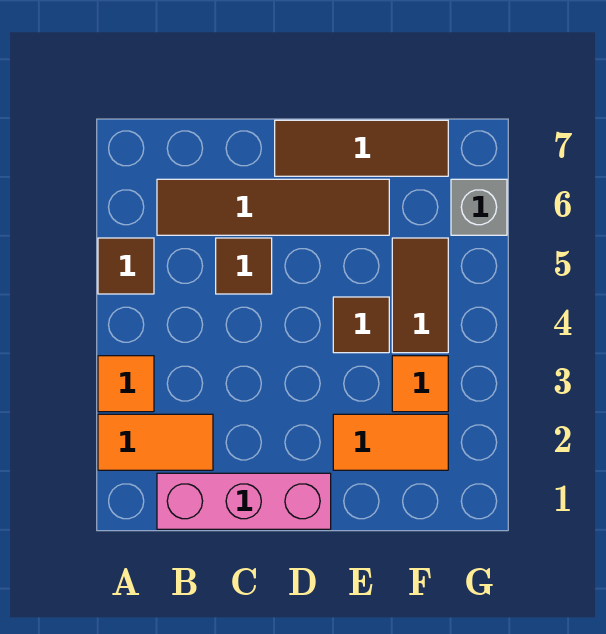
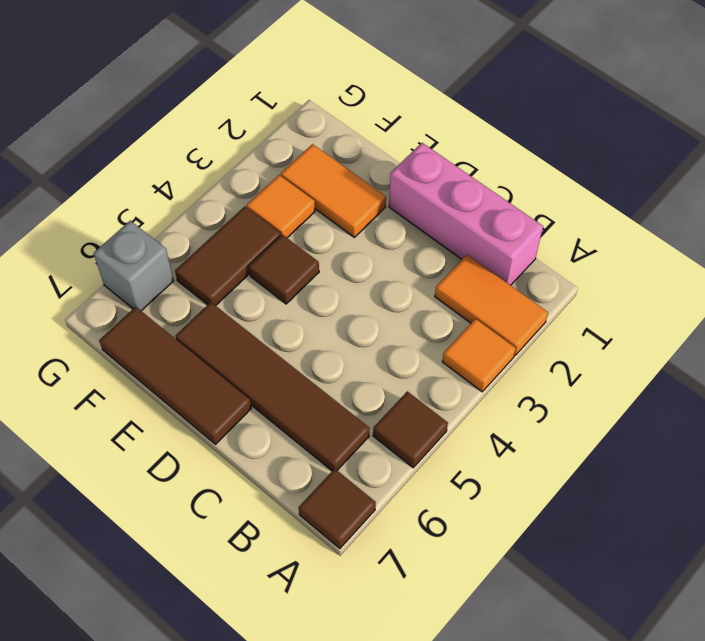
brown 1x1 tile [216,238,272,294] -> brown 1x1 tile moved to [299,469,376,548]

